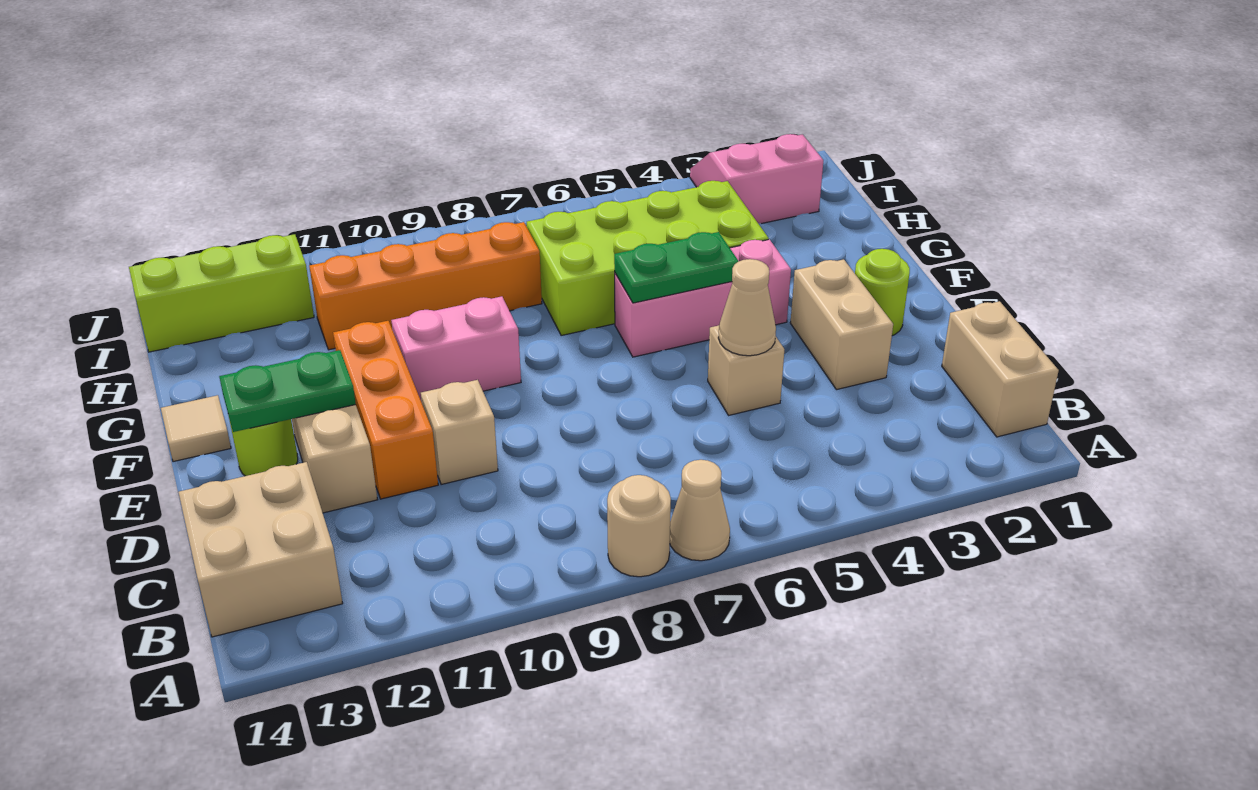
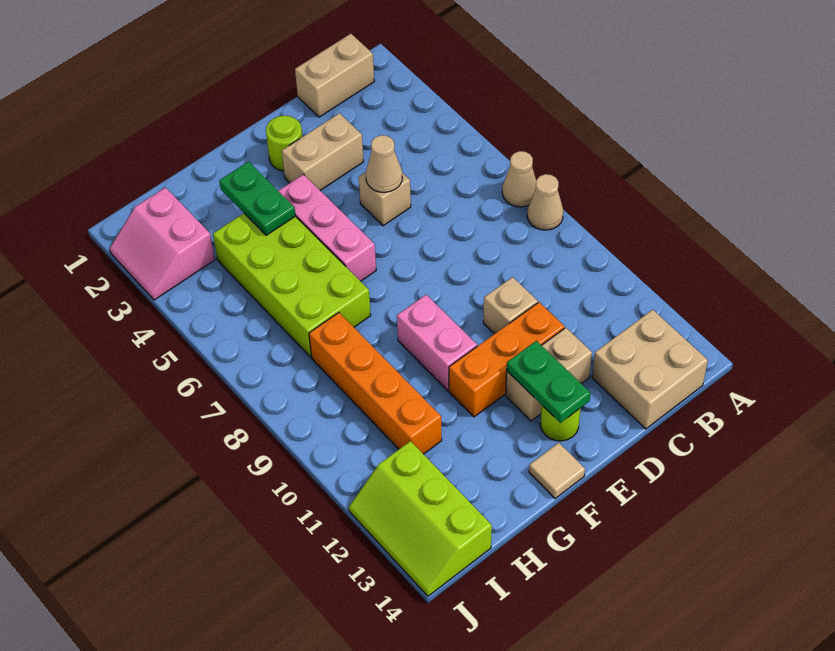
tan 1x1 round brick [607,475,671,577] -> tan 1x1 cone [527,174,563,230]
green 1x2 plate [614,232,739,303] -> green 1x2 plate moved to [219,162,295,235]

